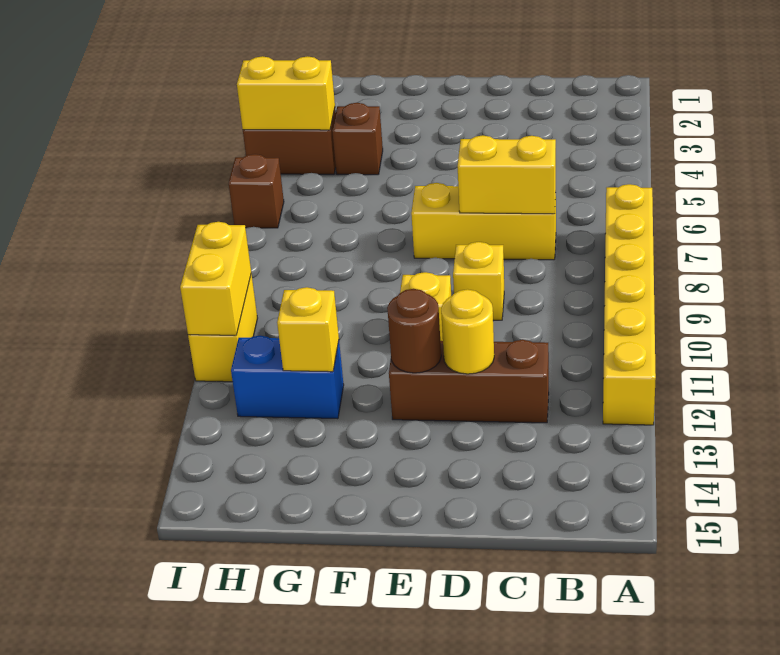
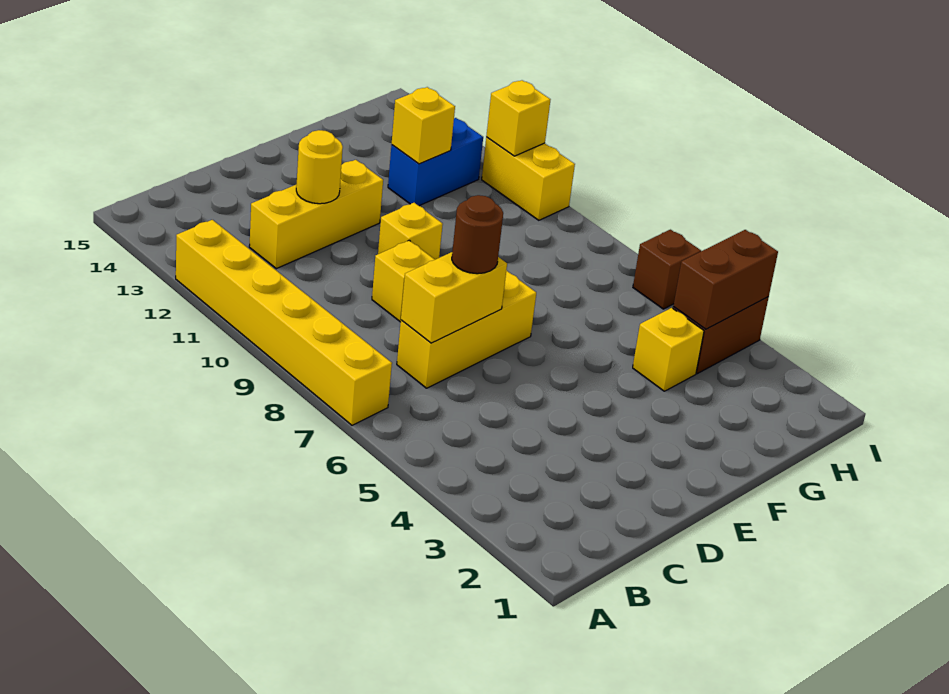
brown 1x3 brick [389,340,549,423] -> yellow 1x3 brick [249,160,383,269]
brown 1x1 round brick [387,289,441,373] -> brown 1x1 round brick moved to [452,195,503,274]
brown 1x1 brick [332,103,383,175] -> yellow 1x1 brick [633,308,704,391]
yellow 1x2 brick [237,56,335,130] -> brown 1x2 brick [673,230,778,329]
yellow 1x2 brick [180,222,251,335] -> yellow 1x1 brick [486,80,551,156]

